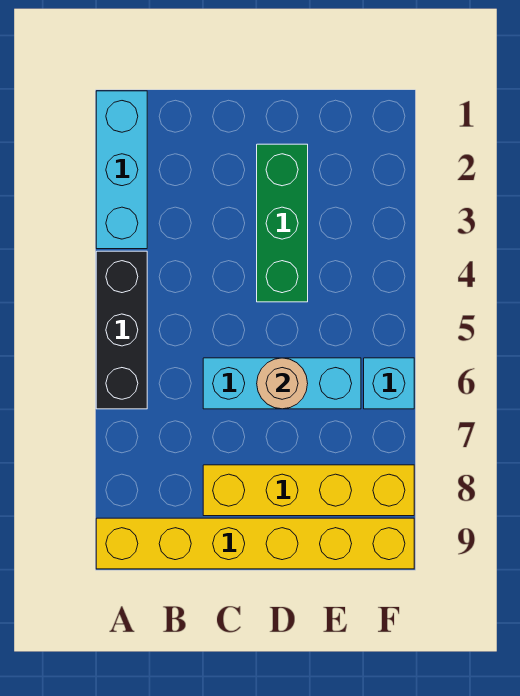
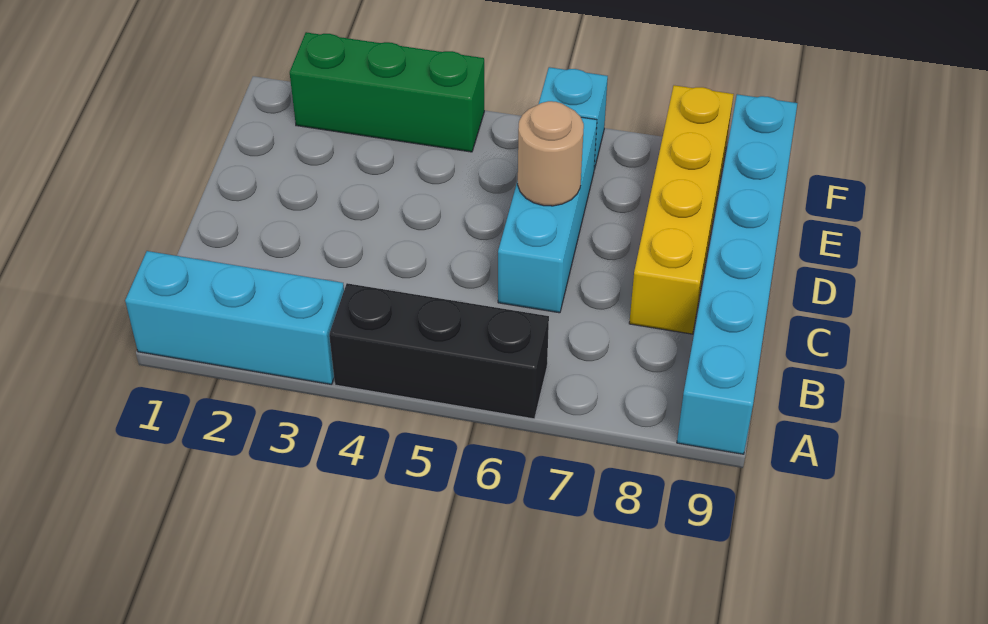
yellow 1x6 brick [96,518,414,569] -> cyan 1x6 brick [677,94,797,454]
green 1x3 brick [257,144,308,302] -> green 1x3 brick moved to [290,32,484,152]

